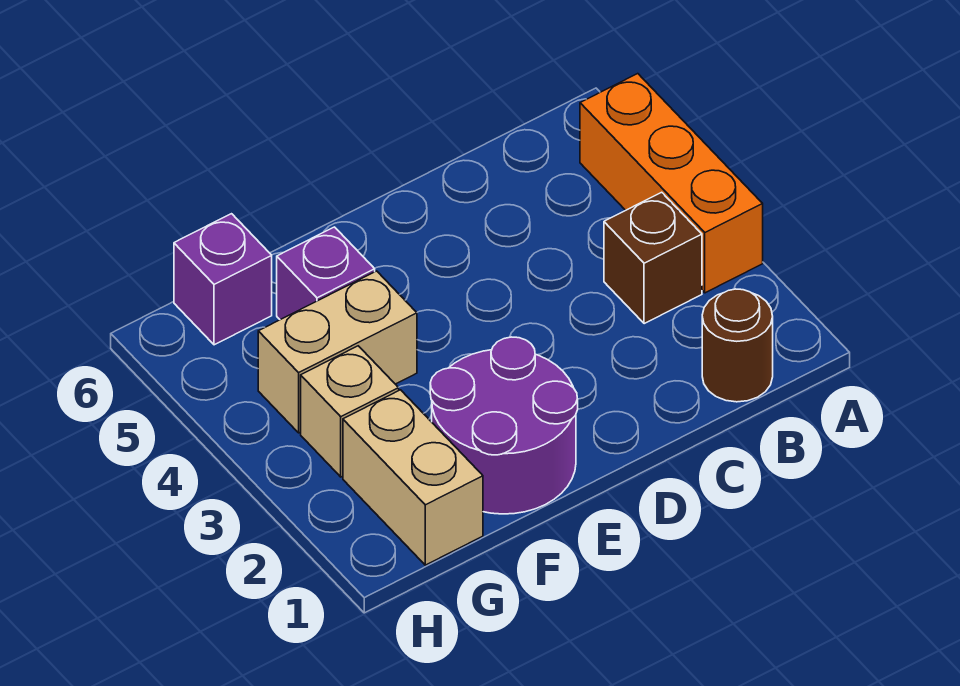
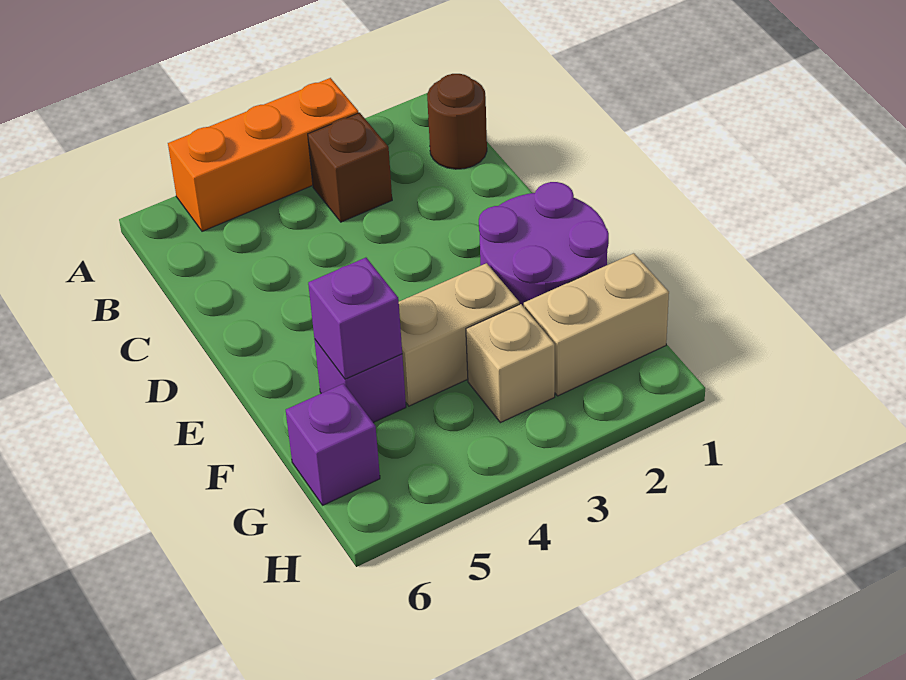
tan 1x2 brick [258,271,417,433] -> tan 1x2 brick turned to [399,263,519,406]
none -> purple 1x1 brick [308,258,402,379]

